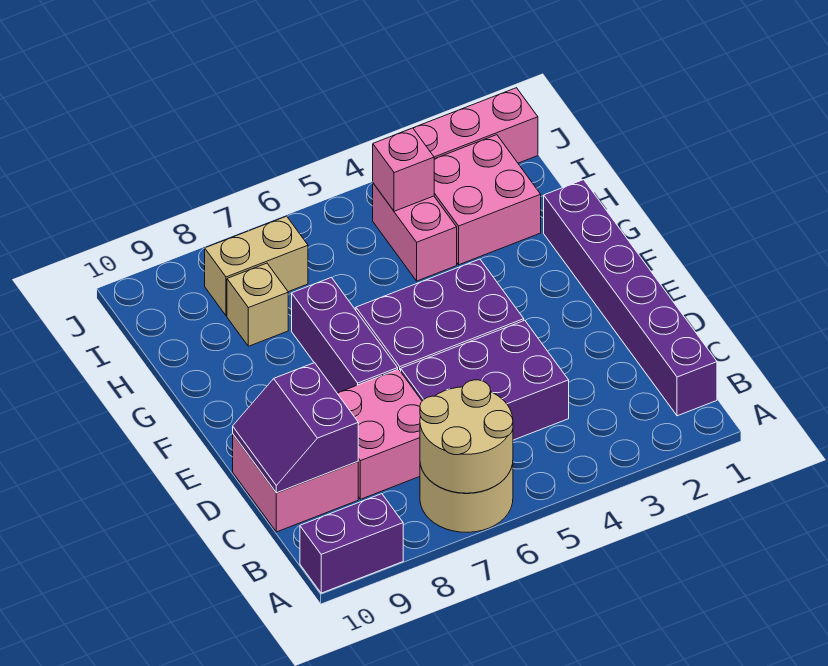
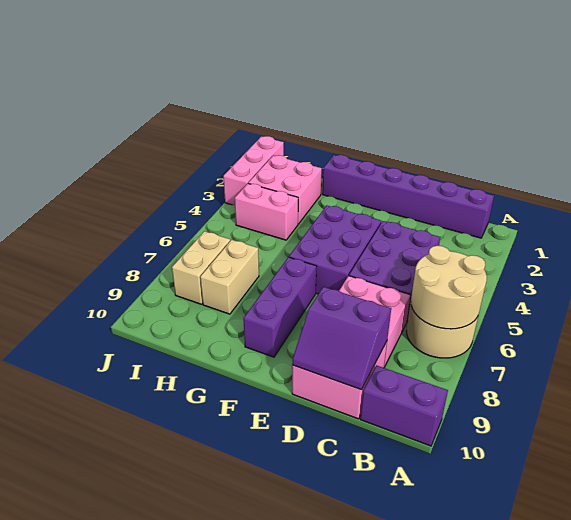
purple 1x2 brick [300,494,403,593] -> purple 1x2 brick turned to [360,365,448,446]
purple 1x3 brick [292,277,398,393] -> purple 1x3 brick turned to [243,257,317,357]
tan 1x1 brick [227,263,288,346] -> tan 1x2 brick [200,240,259,314]
pink 1x1 brick [373,128,434,211] -> none

